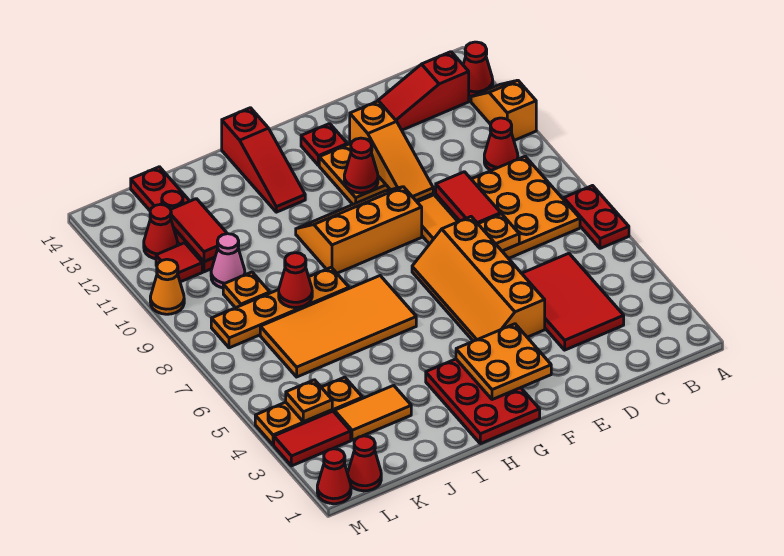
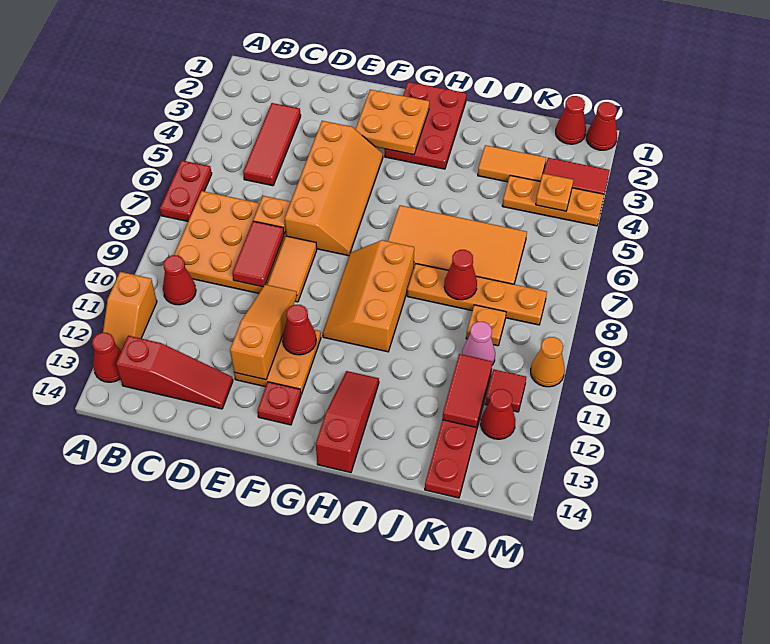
red 2x3 tile [522,253,624,350] -> red 1x3 tile [243,103,301,186]
orange 2x3 slope [296,187,422,273] -> orange 2x3 slope turned to [323,240,414,352]

